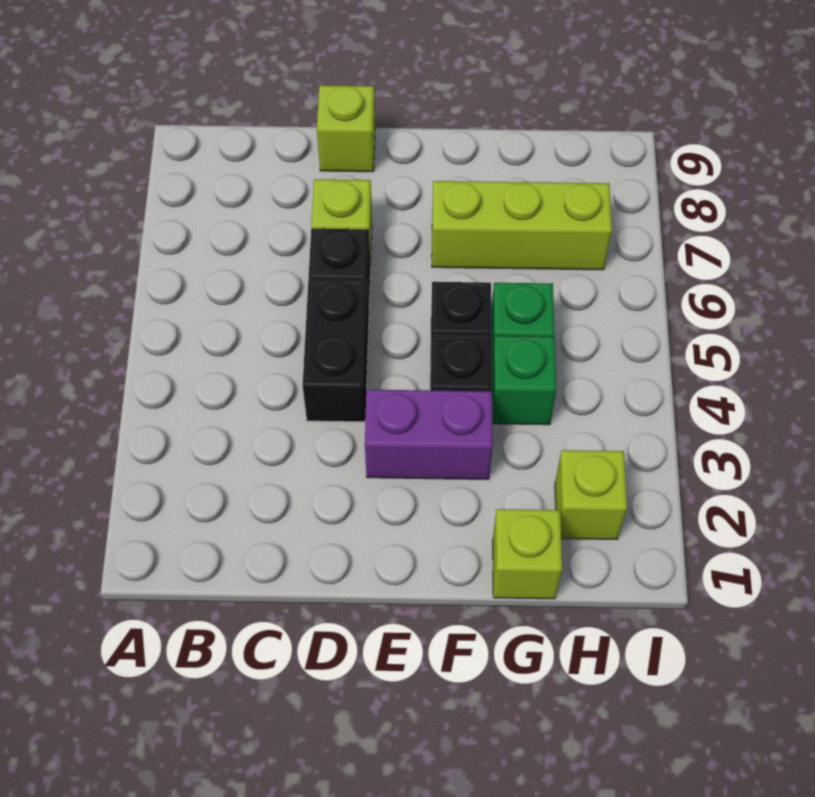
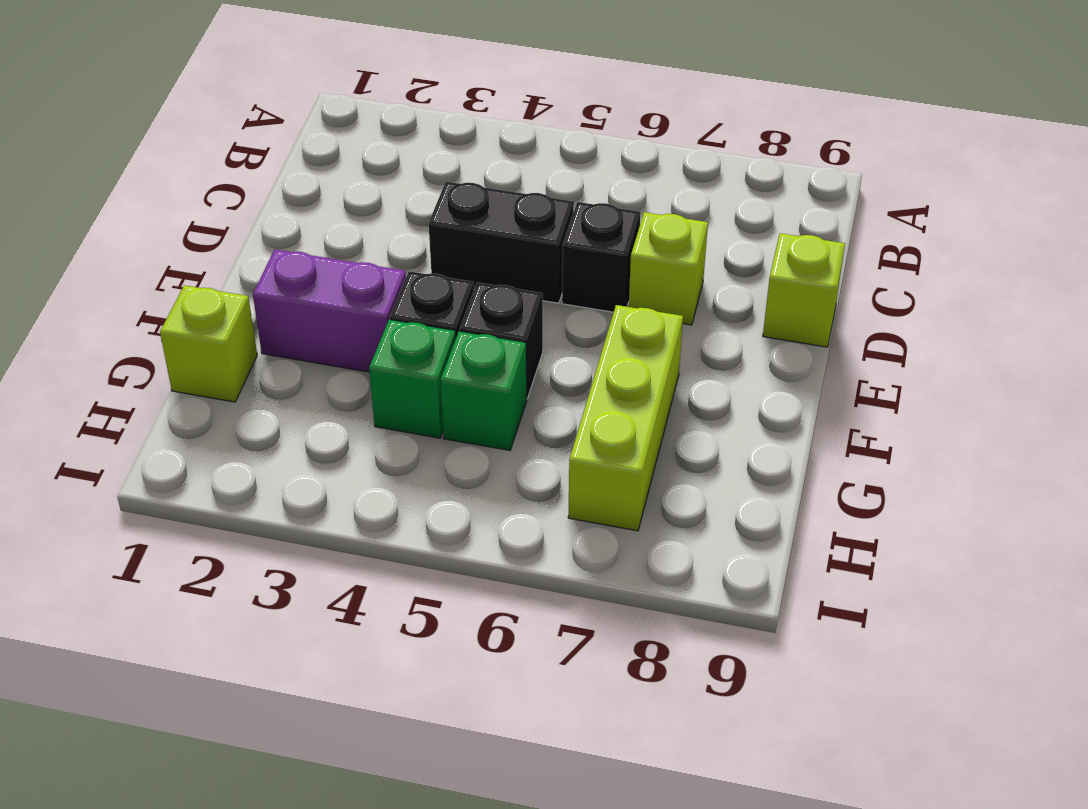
purple 1x2 brick [365,390,493,479] -> purple 1x2 brick turned to [253,250,406,372]
lime 1x1 brick [555,450,627,539] -> none

